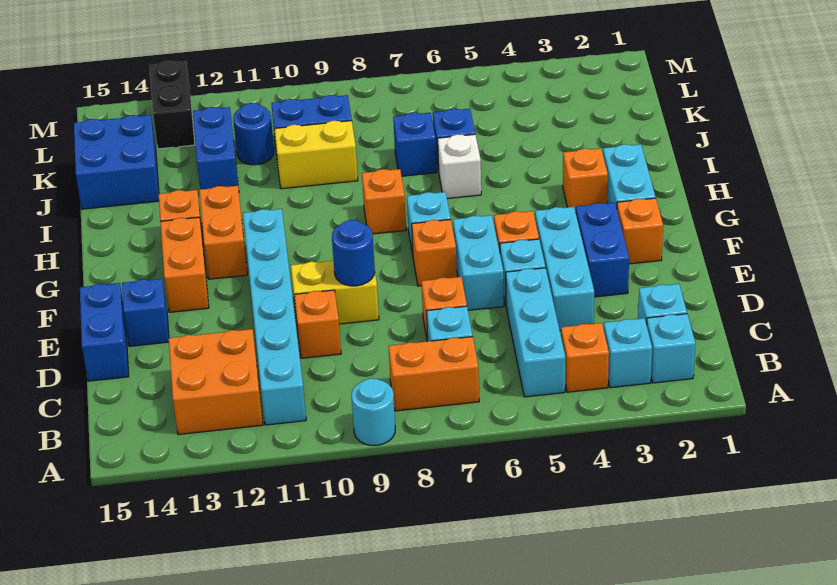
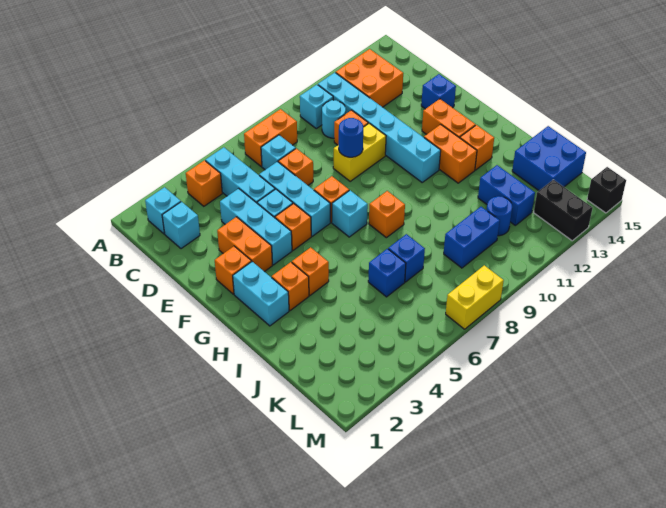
cyan 1x1 round brick [351,378,395,445] -> cyan 1x1 round brick moved to [322,100,346,138]
cyan 1x1 brick [604,318,652,388] -> cyan 1x1 brick moved to [300,85,333,128]
blue 1x2 brick [80,283,129,381] -> none
blue 1x2 brick [576,202,629,297] -> orange 1x2 brick [217,217,272,272]
cyan 1x2 brick [453,215,504,310] -> cyan 1x3 brick [259,161,330,236]
none -> orange 1x1 brick [292,247,329,295]
white 1x1 brick [438,134,481,199] -> none
yellow 1x2 brick [274,121,358,189] -> yellow 1x2 brick moved to [446,265,504,329]
none -> black 1x1 brick [587,167,626,213]

